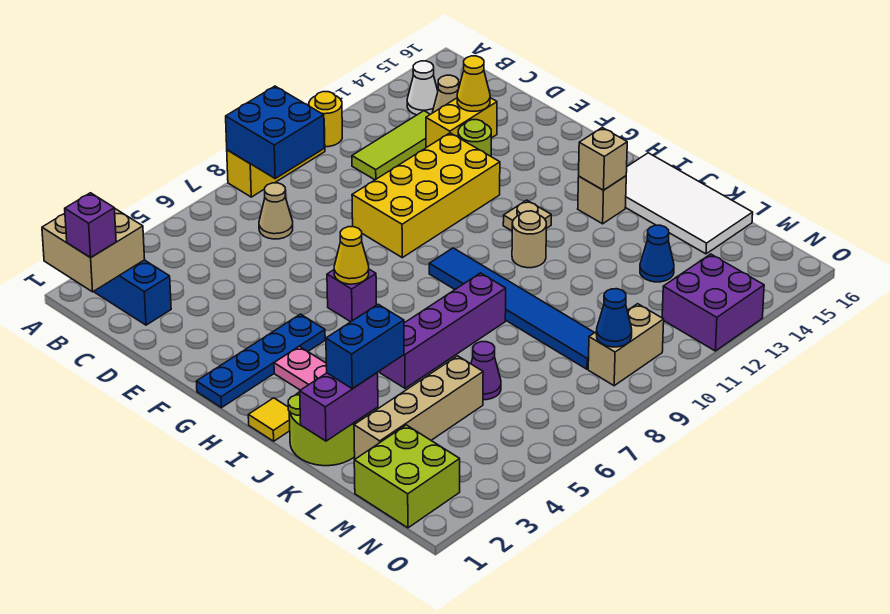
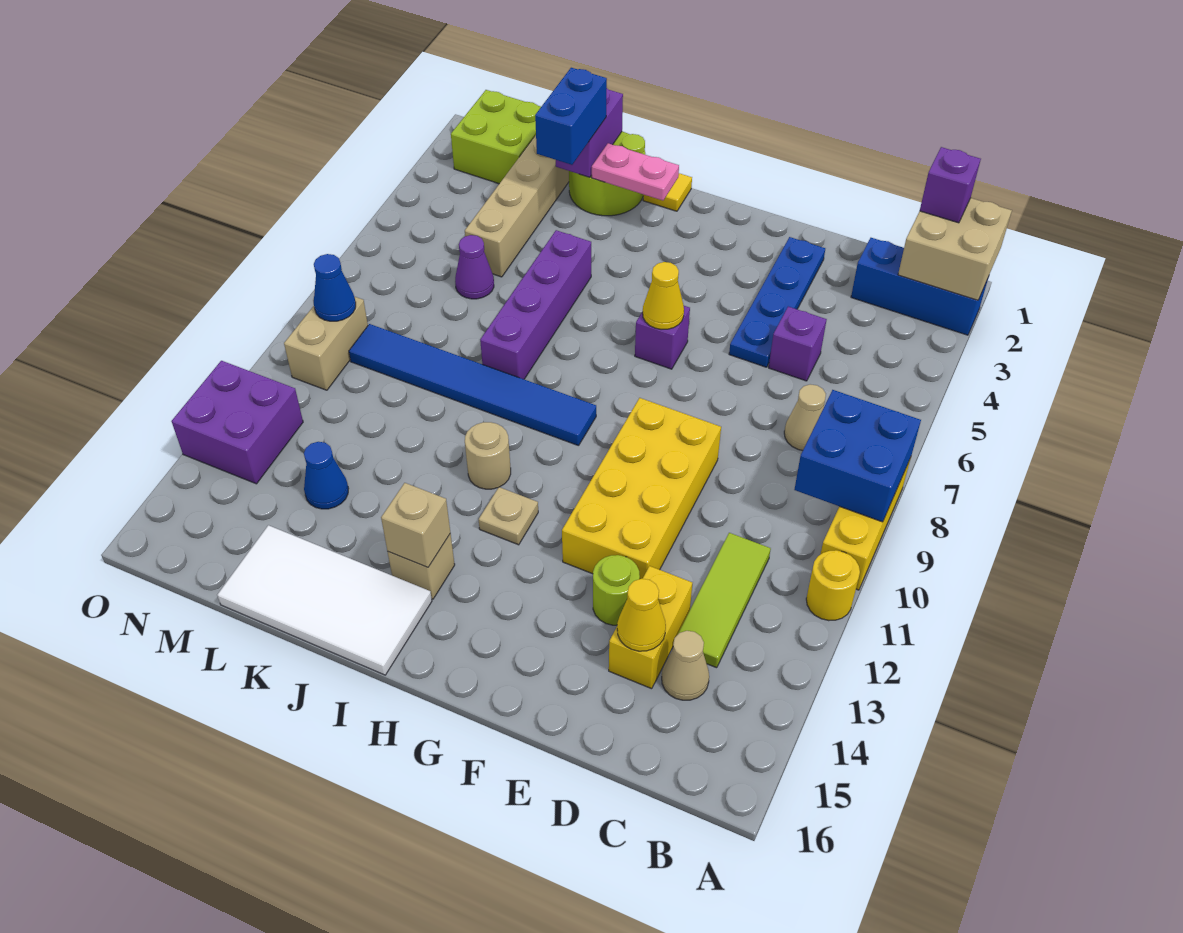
white 1x1 cone [407,61,438,115] -> none
none -> purple 1x1 brick [769,307,827,381]
blue 1x4 plate [197,314,325,408] -> blue 1x4 plate moved to [729,237,825,367]

